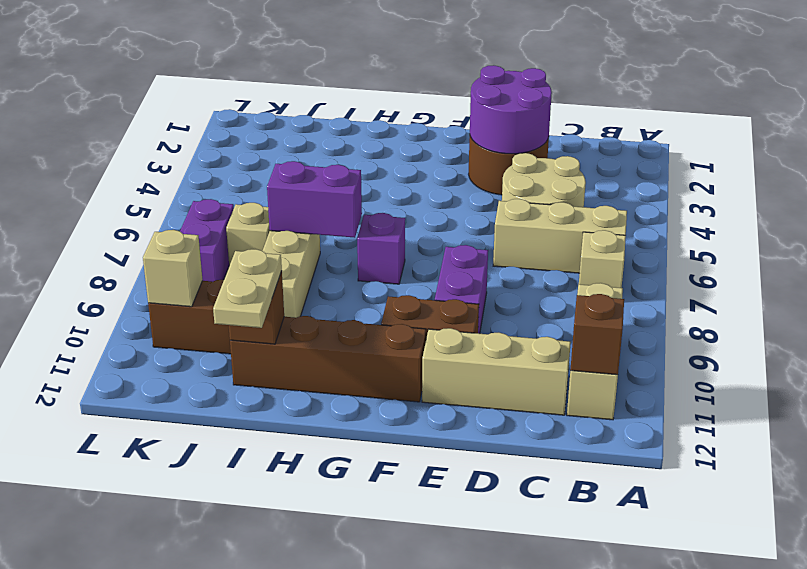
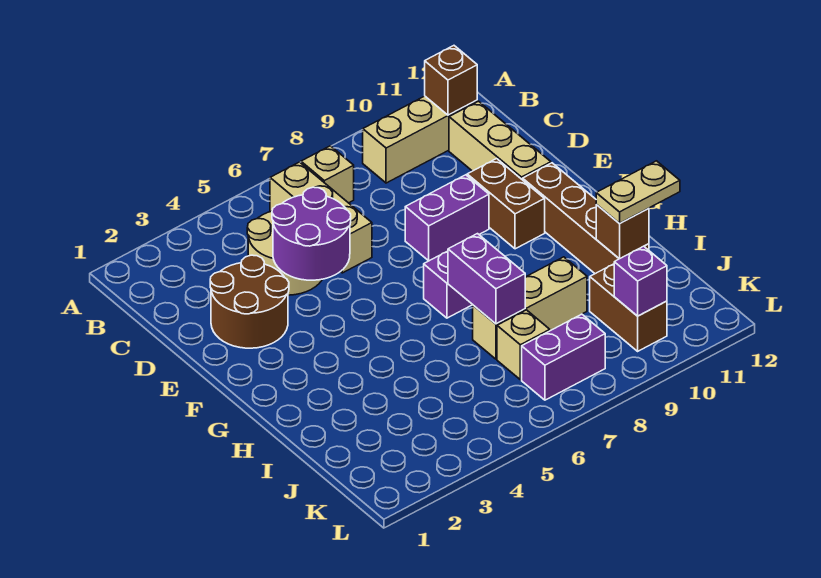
purple 2x2 round brick [470,65,552,154] -> purple 2x2 round brick moved to [272,187,351,280]
tan 1x1 brick [143,230,203,307] -> purple 1x1 brick [614,246,667,316]

